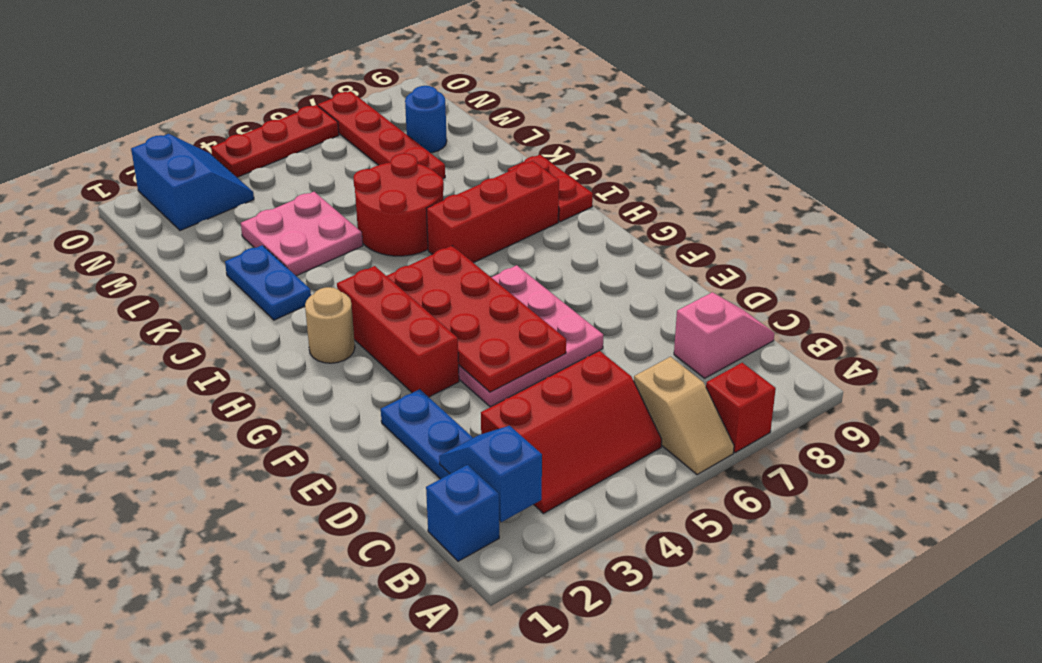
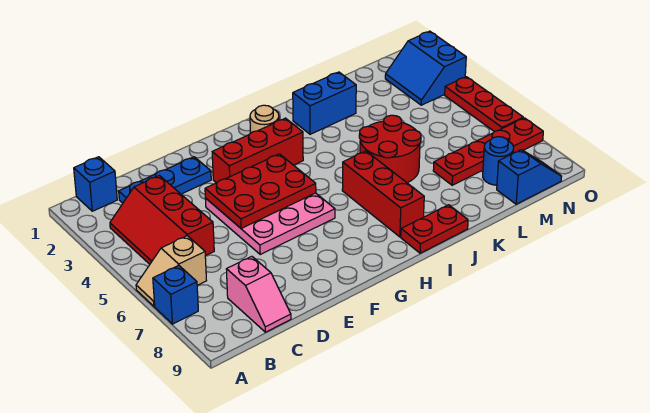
red 1x1 brick [706,363,776,453] -> blue 1x1 brick [153,266,198,324]
blue 1x2 slope [439,426,542,522] -> blue 1x2 slope moved to [497,150,562,204]
red 2x4 plate [387,246,566,392] -> red 2x3 plate [205,154,316,228]
blue 1x2 plate [225,245,311,320] -> blue 1x2 brick [293,72,356,134]
pink 2x2 plate [241,192,363,276] -> none
blue 2x2 slope [131,134,254,231] -> blue 2x2 slope turned to [385,31,466,105]

